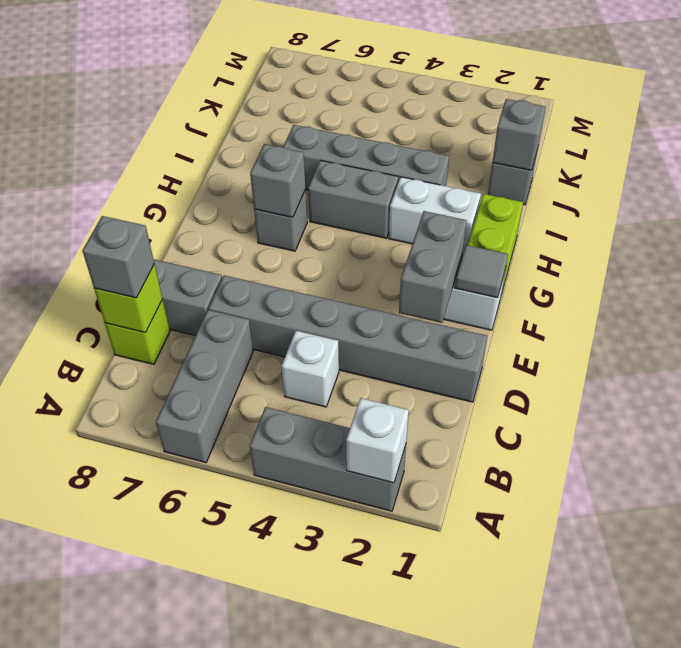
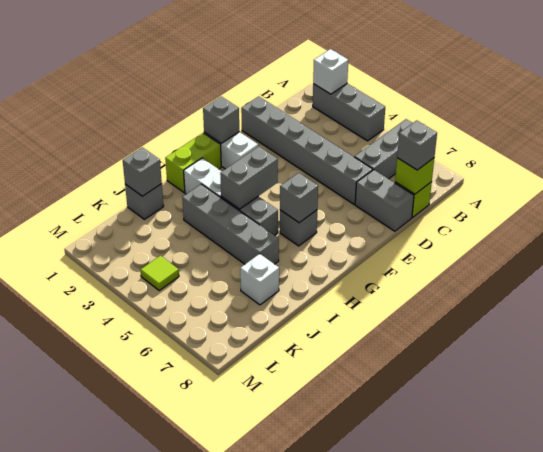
white 1x1 brick [281,331,339,407] -> white 1x1 brick moved to [240,254,279,305]
grey 1x2 brick [399,211,467,323] -> grey 1x2 brick moved to [220,147,278,209]
grey 1x1 tile [455,245,508,298] -> grey 1x1 brick [203,96,239,144]
none -> lime 1x1 tile [141,256,179,290]

